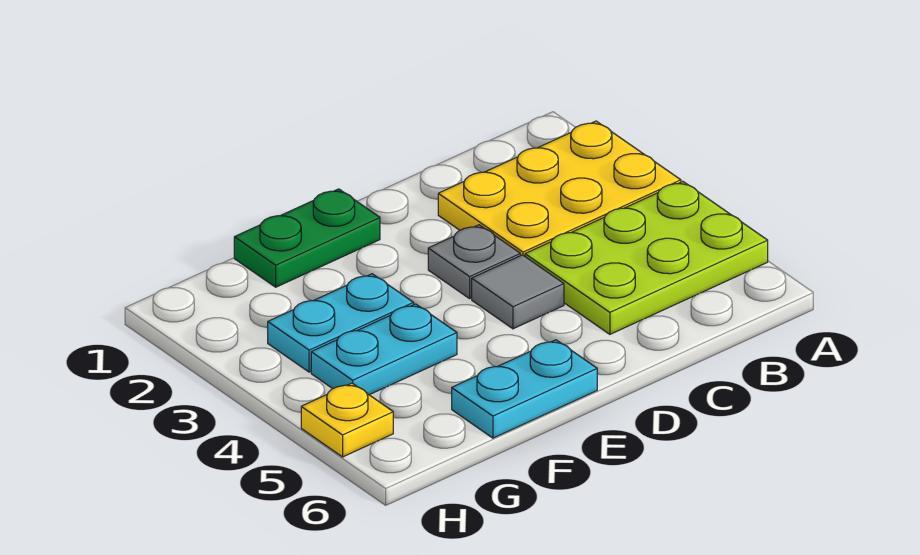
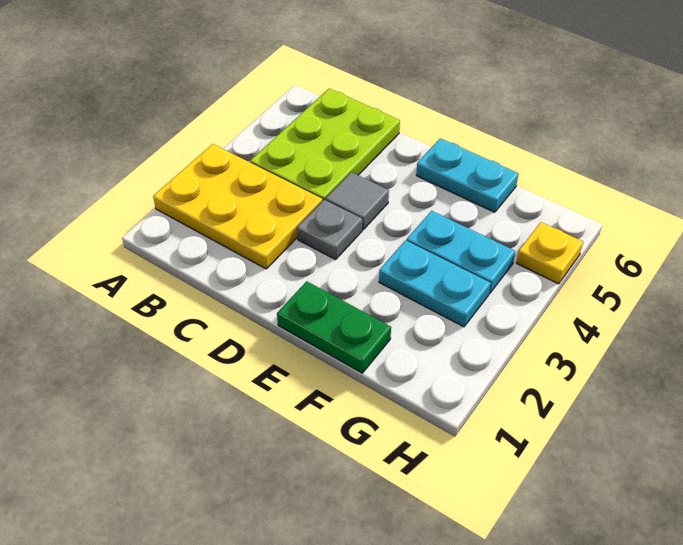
lime 2x3 plate [525,182,768,334] -> lime 2x3 plate turned to [250,89,400,201]

